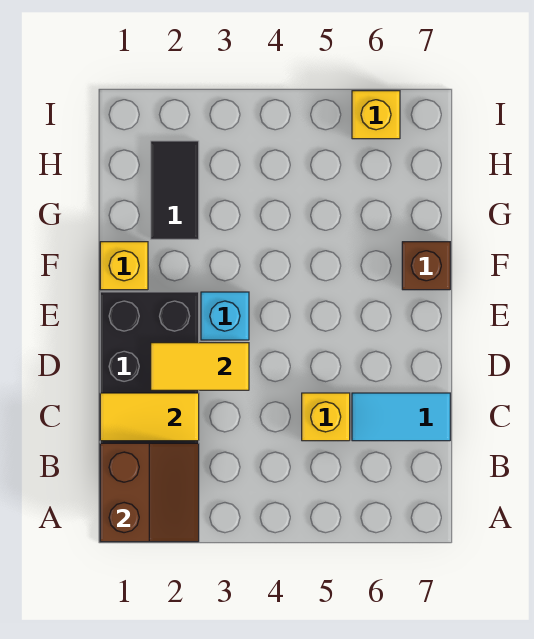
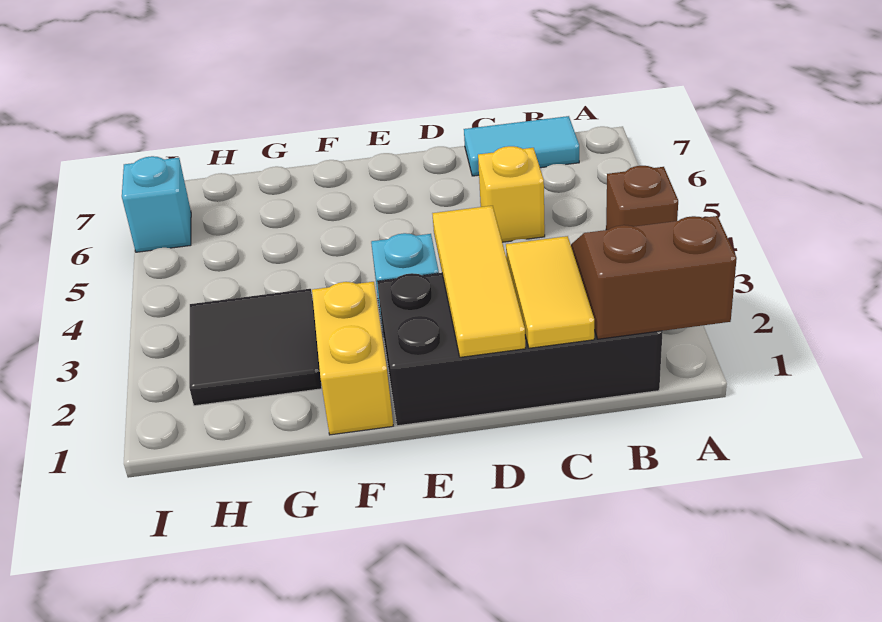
cyan 1x2 tile [352,393,450,441] -> cyan 1x2 tile turned to [464,116,579,176]
yellow 1x2 tile [151,343,249,390] -> yellow 1x3 tile [432,206,525,357]
yellow 1x1 brick [100,242,148,290] -> yellow 1x2 brick [312,282,393,435]
brown 1x1 brick [402,242,450,290] -> brown 1x1 brick moved to [606,166,678,230]
black 1x2 tile [151,141,199,239] -> black 2x2 tile [189,289,322,406]
yellow 1x1 brick [352,91,400,139] -> cyan 1x1 brick [122,156,191,252]

